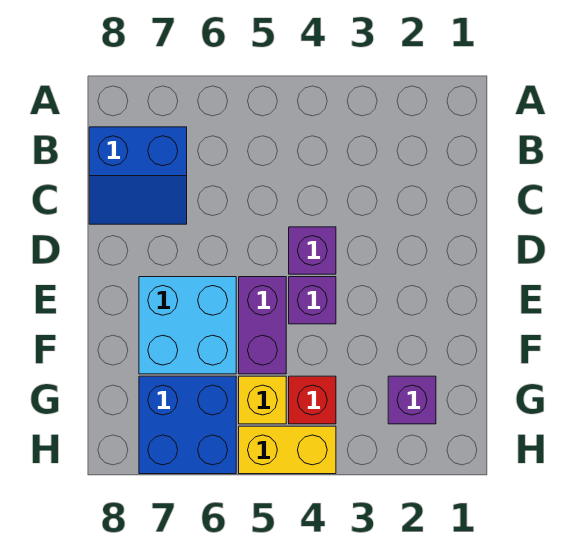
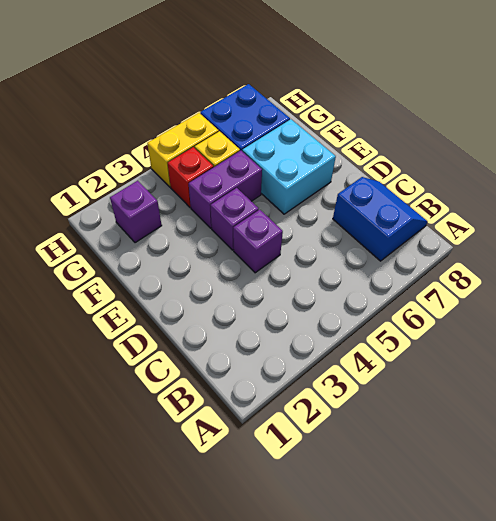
blue 2x2 slope [89,127,187,224] -> blue 2x2 slope turned to [333,177,428,261]
purple 1x2 brick [239,277,286,374] -> purple 1x2 brick turned to [189,151,262,228]

